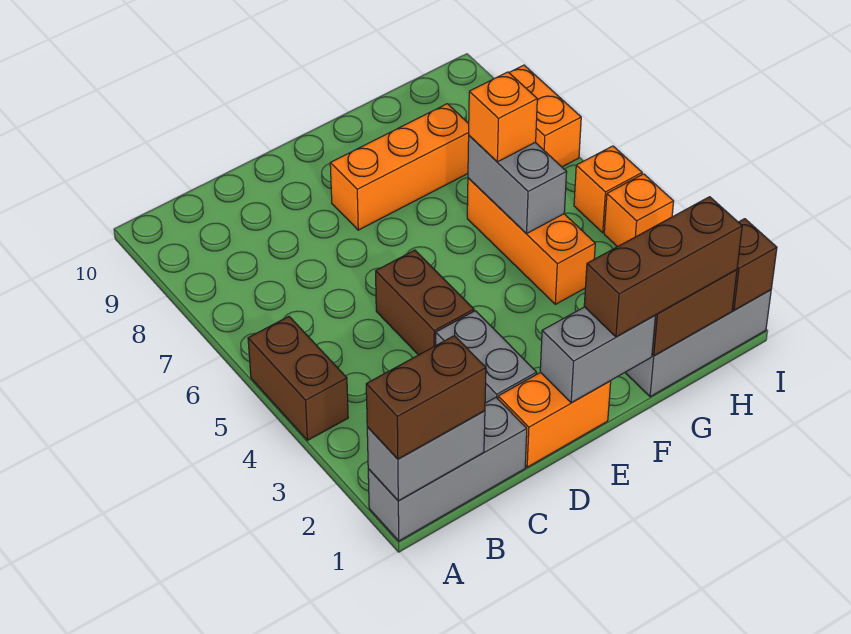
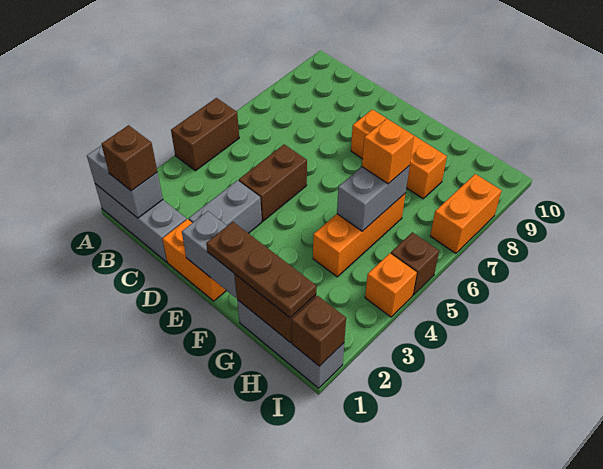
brown 1x2 brick [366,336,486,459] -> brown 1x1 brick [101,125,157,191]
brown 1x3 brick [584,197,742,337] -> brown 1x3 plate [206,222,316,317]
orange 1x1 brick [574,146,642,233] -> brown 1x1 brick [391,232,439,295]

